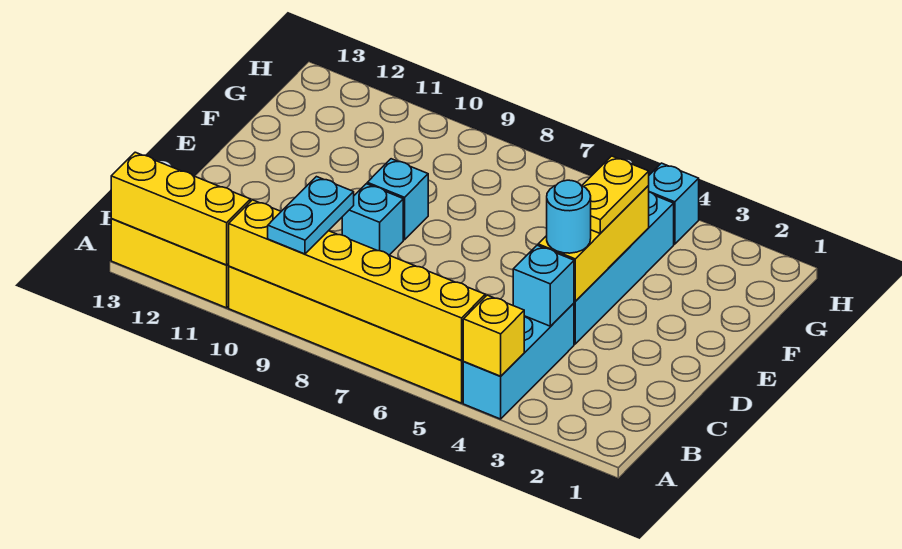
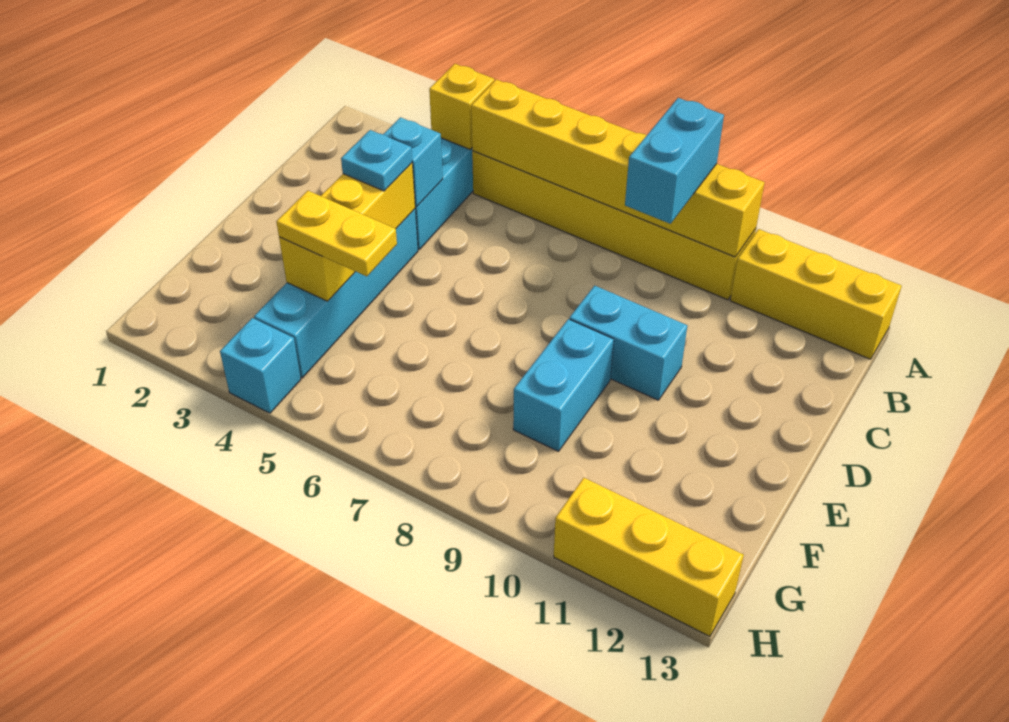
cyan 1x2 plate [268,177,354,254] -> cyan 1x2 brick [625,98,724,224]
yellow 1x3 brick [111,152,250,265] -> yellow 1x3 brick moved to [554,478,744,636]
cyan 1x1 round brick [547,180,591,253] -> cyan 1x1 plate [341,130,412,191]
cyan 1x1 brick [342,184,403,255] -> cyan 1x2 brick [569,286,687,400]
yellow 1x2 plate [582,156,649,233] -> yellow 1x2 plate turned to [276,191,397,276]
cyan 1x1 brick [367,159,428,240] -> cyan 1x2 brick [513,319,614,451]

